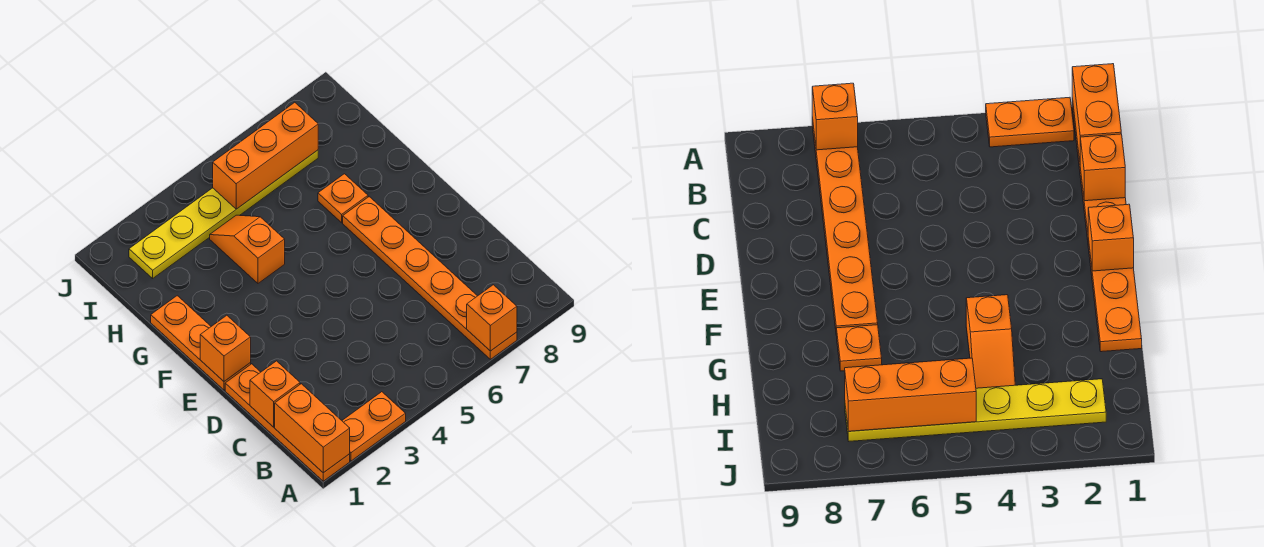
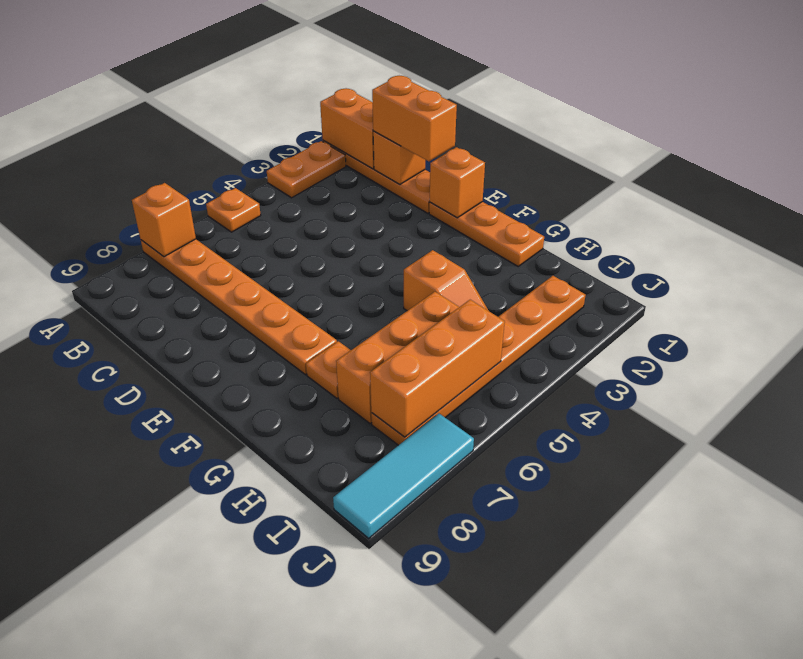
none -> orange 1x1 plate [206,188,261,232]
none -> orange 1x2 brick [372,76,457,161]
none -> orange 1x3 brick [336,292,459,424]
yellow 1x6 plate [129,150,318,278] -> orange 1x6 plate [371,276,586,445]
none -> cyan 1x3 tile [333,414,474,538]

